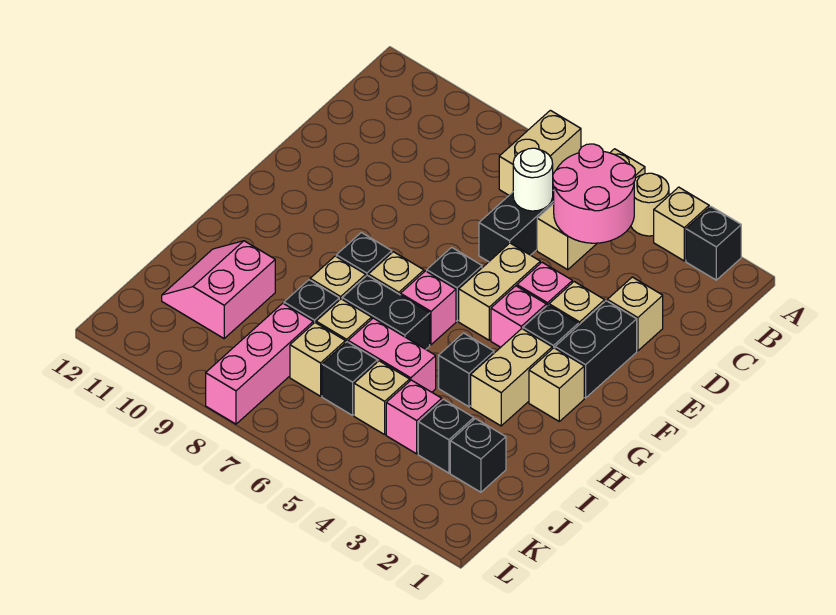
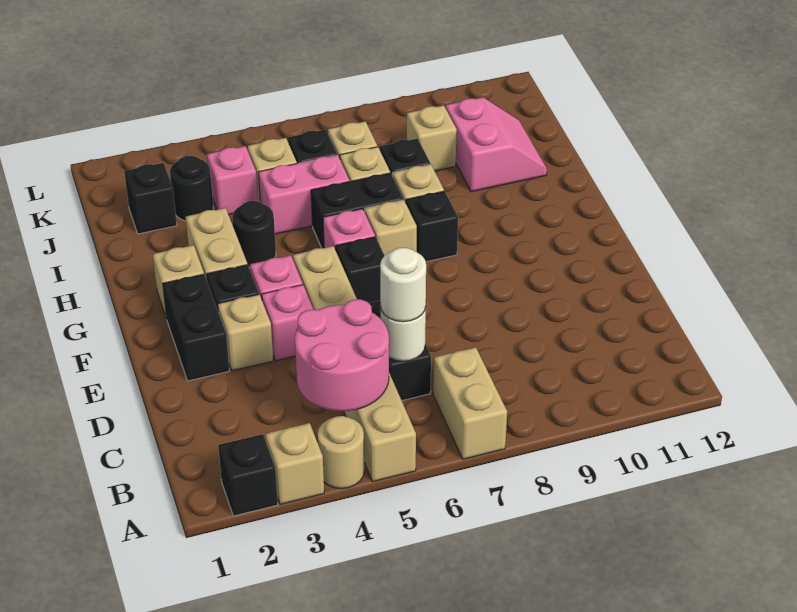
none -> white 1x1 round brick [380,248,426,322]
tan 1x1 brick [607,277,663,351] -> tan 1x1 brick moved to [407,105,457,171]
black 1x1 brick [439,333,494,407] -> black 1x1 round brick [232,201,276,267]
black 1x1 brick [418,399,474,473] -> black 1x1 round brick [170,156,214,221]
pink 1x3 brick [206,303,313,424] -> none

